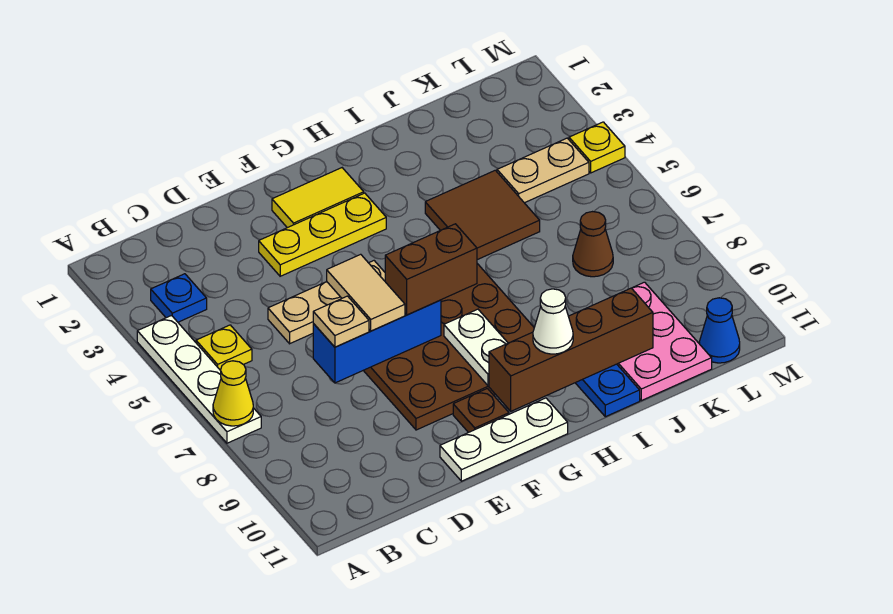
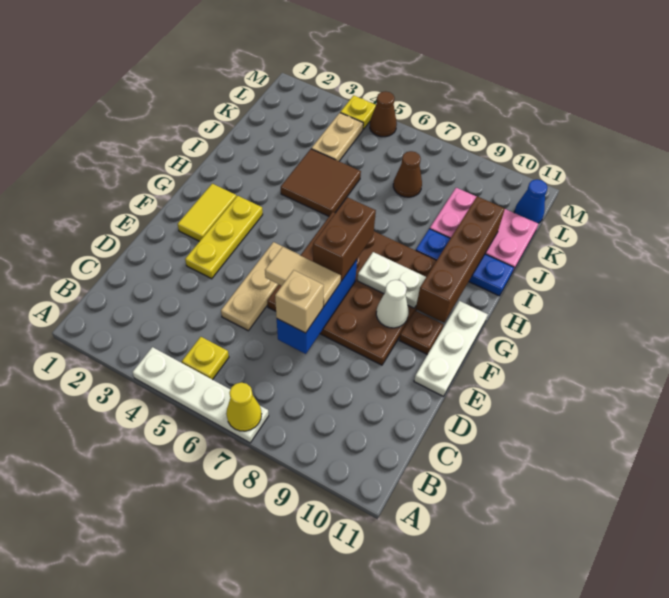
blue 1x1 plate [151,274,207,322] -> none
tan 1x1 plate [313,296,369,347] -> tan 1x1 brick [275,270,324,333]
white 1x1 cone [533,289,573,354] -> white 1x1 cone moved to [376,280,409,328]
none -> brown 1x1 cone [370,91,397,137]

